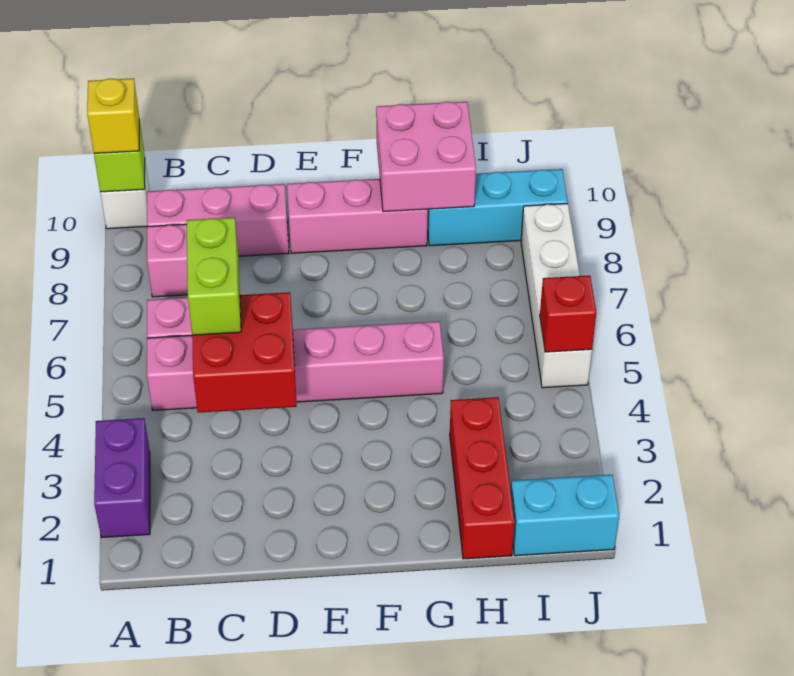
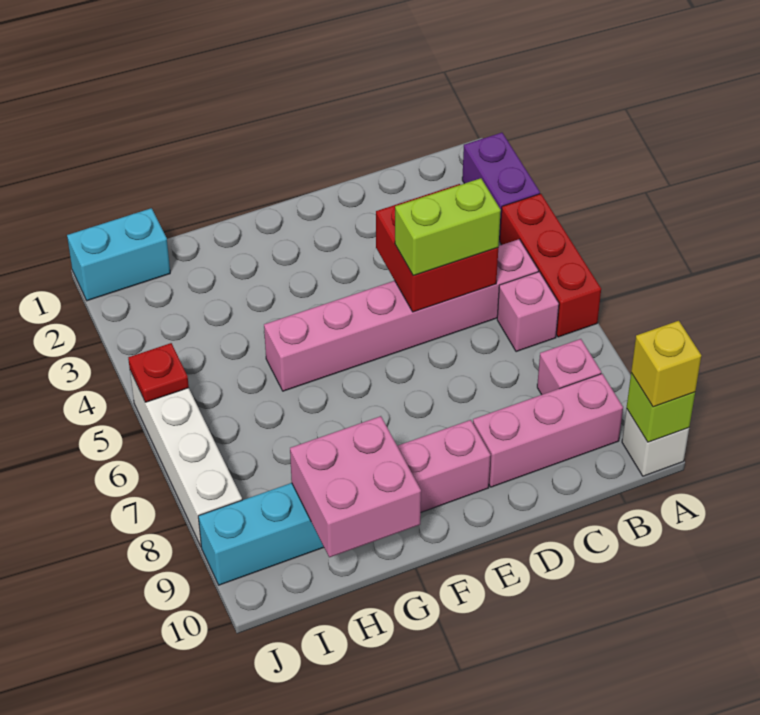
lime 1x2 brick [187,217,241,335] -> lime 1x2 brick turned to [395,178,501,276]
red 1x3 brick [450,397,515,559] -> red 1x3 brick moved to [500,194,601,337]
red 1x1 brick [540,275,596,352] -> red 1x1 plate [128,343,189,402]

